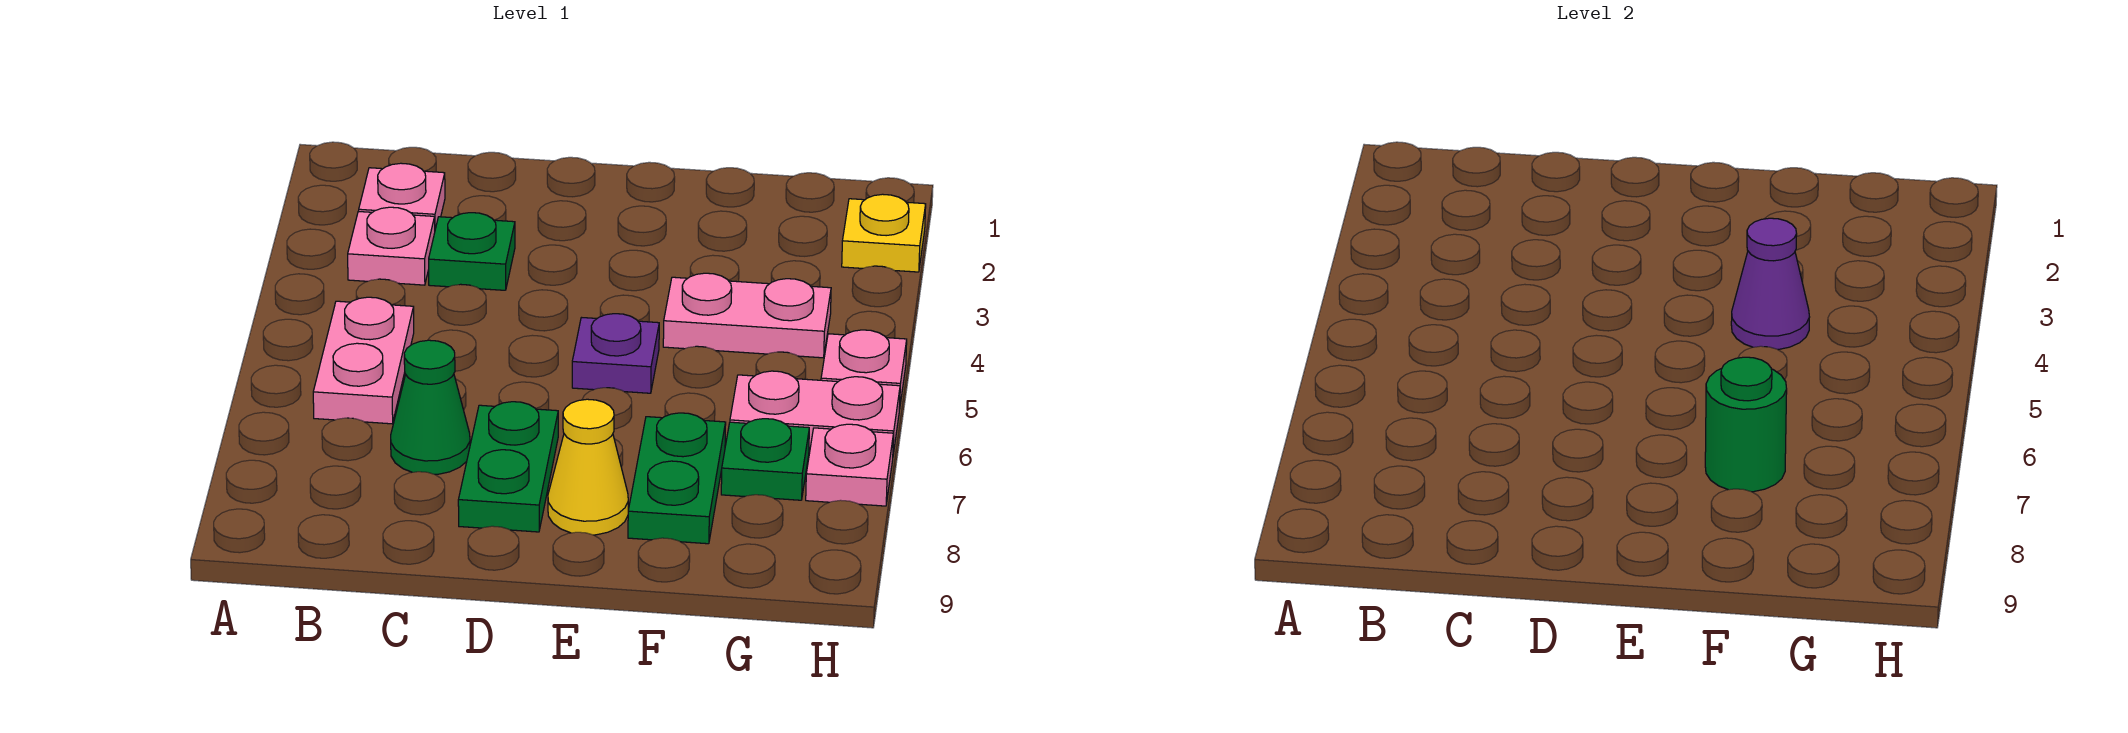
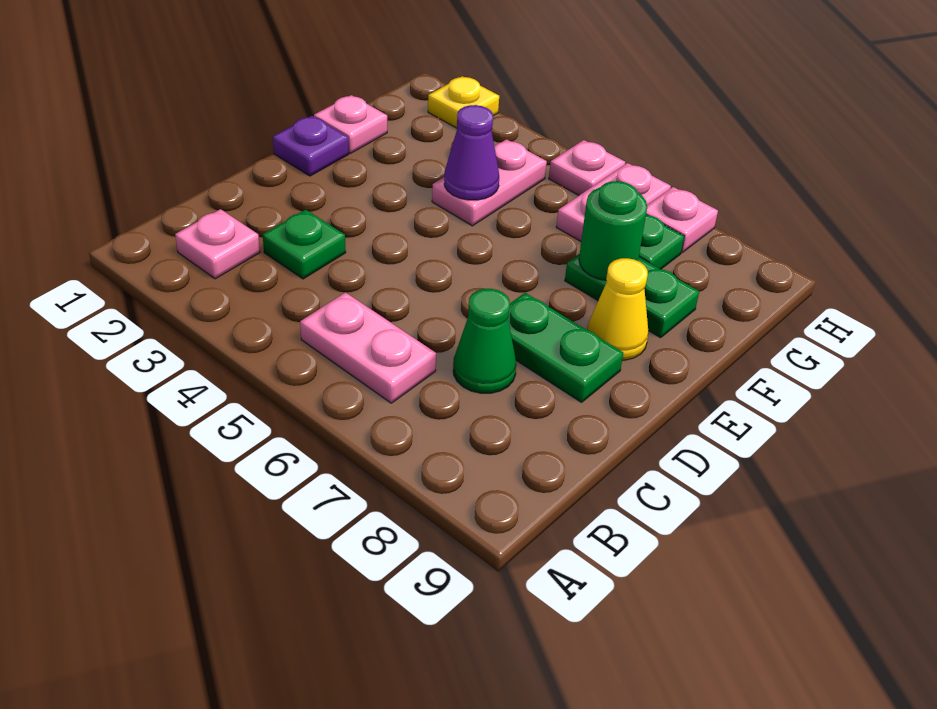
pink 1x1 plate [348,207,435,285] -> pink 1x1 plate moved to [314,95,387,153]
purple 1x1 plate [572,314,659,393] -> purple 1x1 plate moved to [273,116,349,176]

